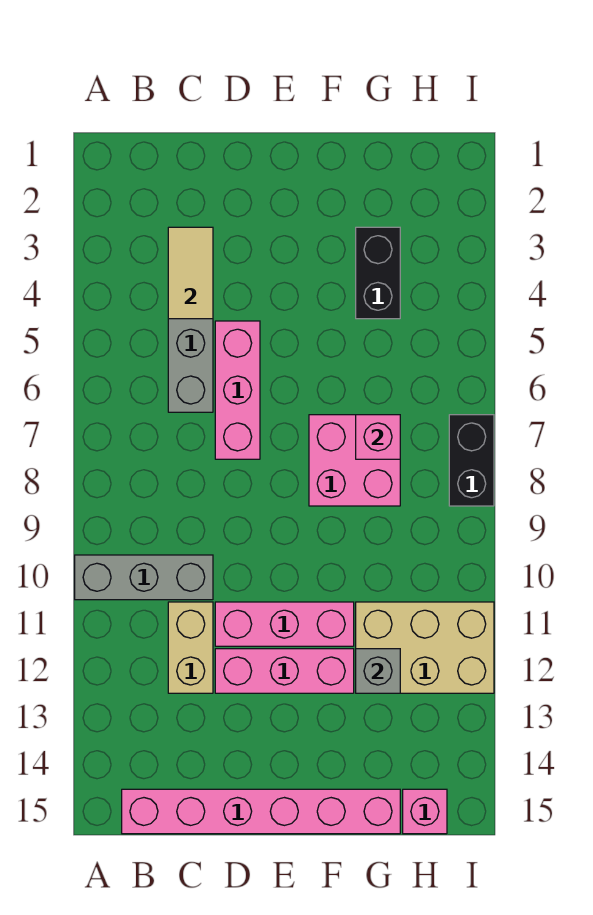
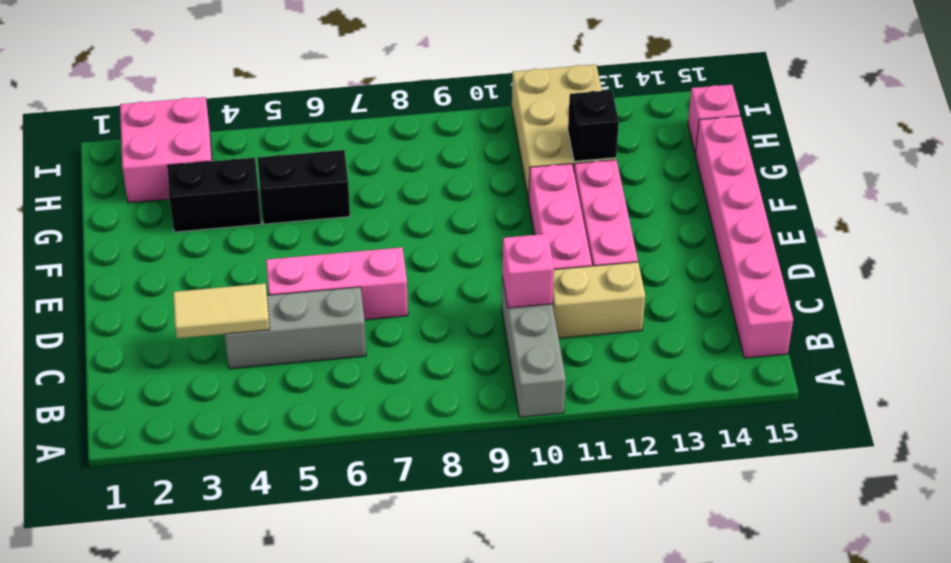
pink 2x2 brick [309,415,400,506] -> pink 2x2 brick moved to [120,97,212,203]
pink 1x1 brick [356,415,400,459] -> pink 1x1 brick moved to [502,234,554,308]
grey 1x1 brick [356,649,400,693] -> black 1x1 brick [568,90,619,161]
black 1x2 brick [449,415,494,506] -> black 1x2 brick moved to [257,150,350,224]

